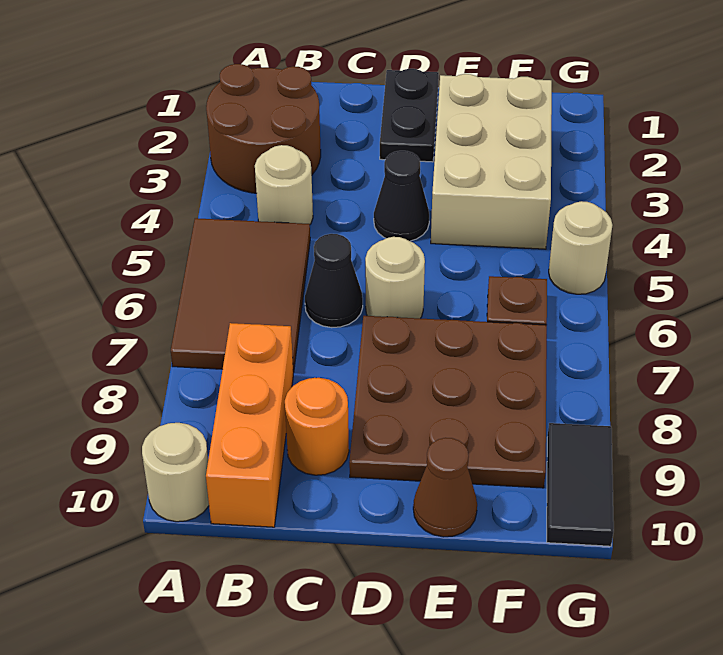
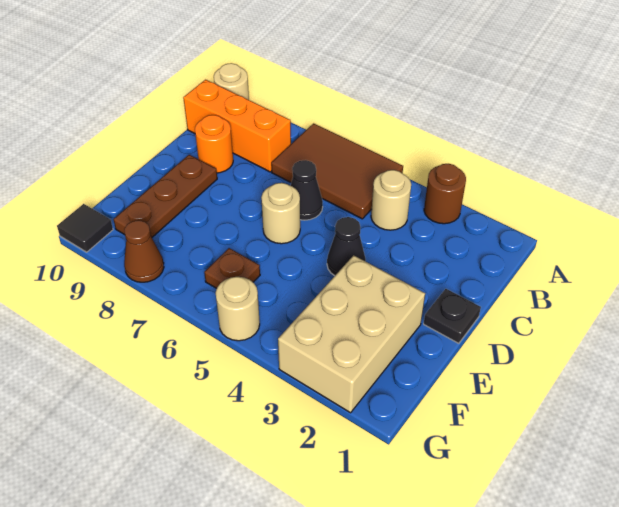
brown 2x2 round brick [206,64,321,193] -> brown 1x1 round brick [424,164,466,224]
black 1x2 plate [380,69,439,162] -> black 1x1 plate [424,289,481,343]
brown 3x3 plate [349,316,547,488] -> brown 1x3 plate [113,155,217,237]
tan 2x3 brick [431,74,552,249] -> tan 2x3 brick turned to [278,255,425,413]
brown 1x1 cone [413,438,477,537] -> brown 1x1 cone moved to [124,220,164,282]
black 1x2 tile [547,423,614,546] -> black 1x1 tile [57,204,113,252]

